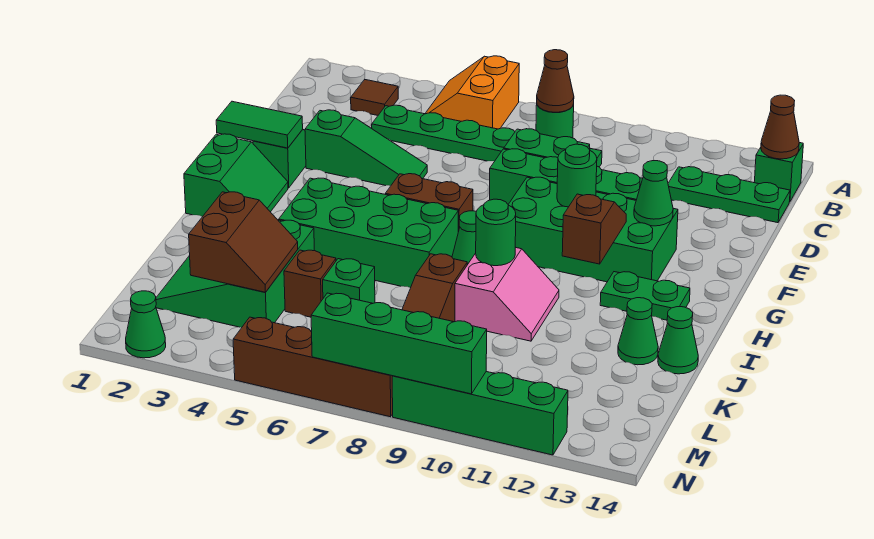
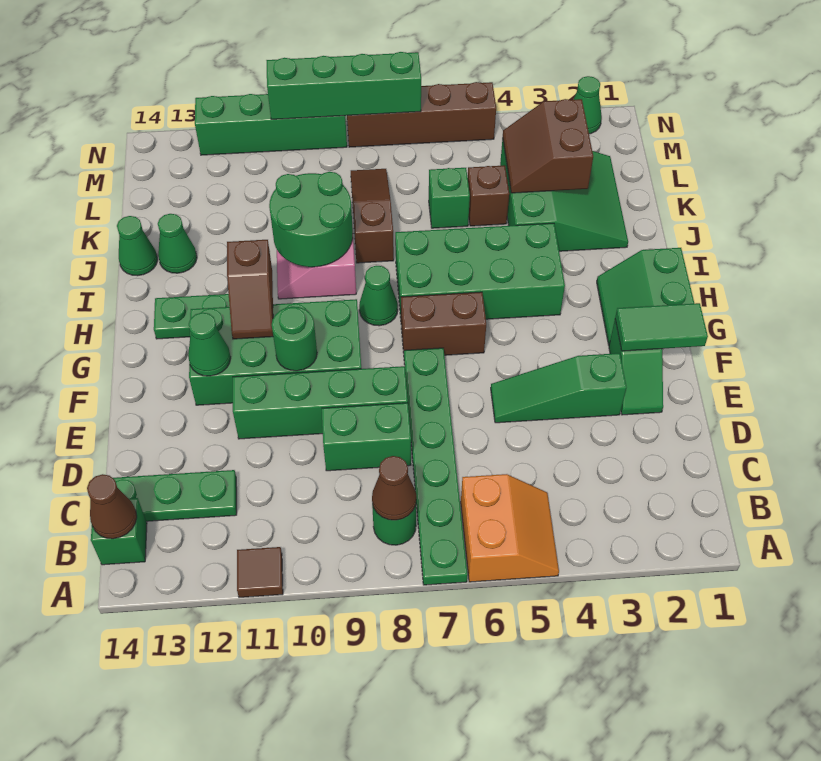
brown 1x1 tile [351,79,398,115] -> brown 1x1 tile moved to [237,547,283,597]
green 1x6 plate [372,105,602,167] -> green 1x6 plate turned to [404,348,468,585]
green 1x1 round brick [476,199,516,266] -> green 2x2 round brick [269,172,353,267]

